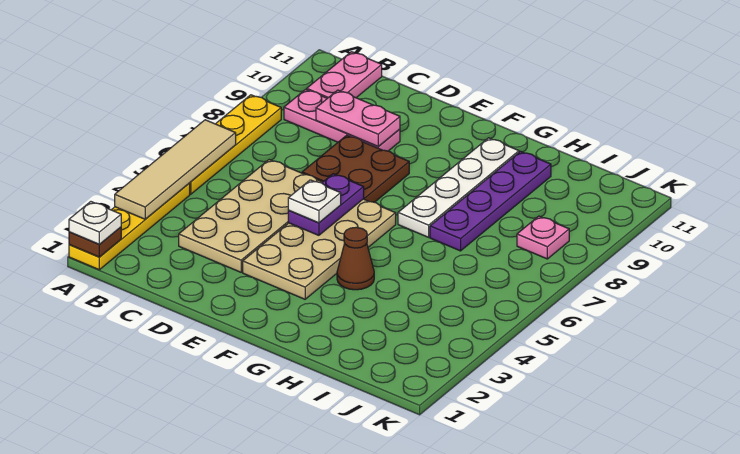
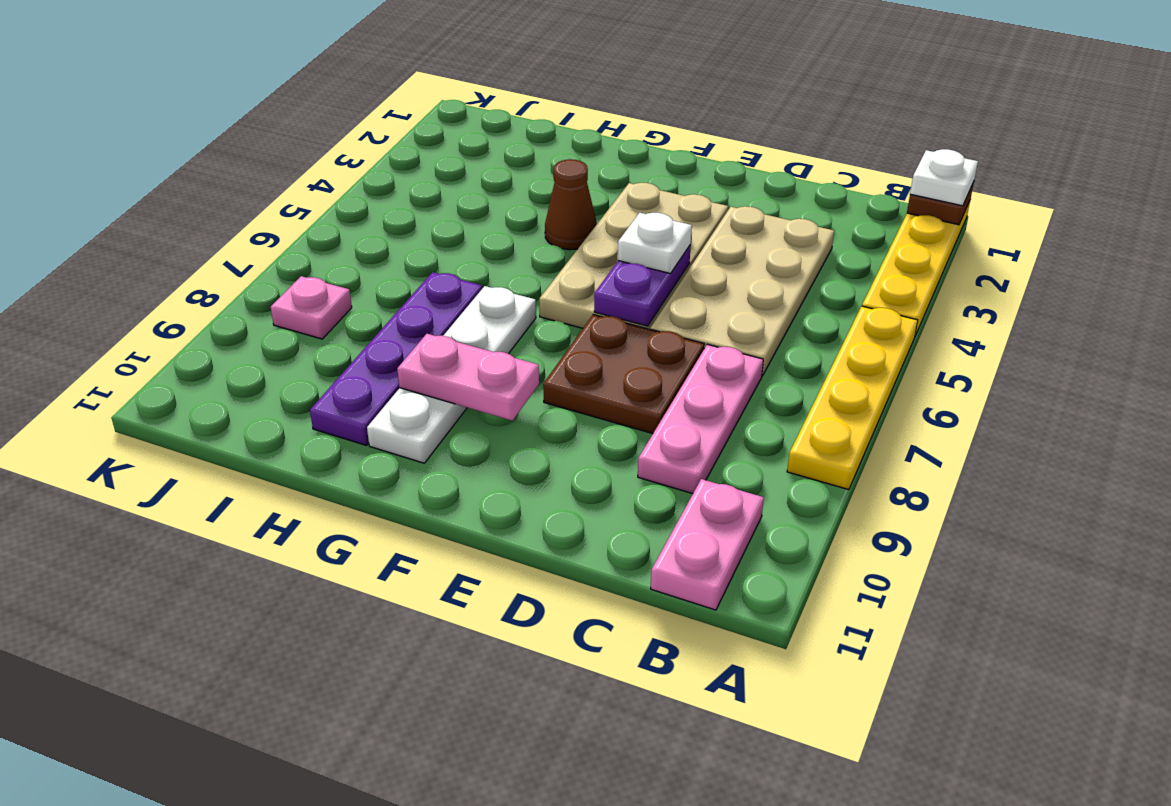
tan 1x4 tile [115,120,236,219] -> none
pink 1x3 plate [284,89,400,151] -> pink 1x3 plate turned to [638,344,763,494]
pink 1x2 plate [316,90,400,147] -> pink 1x2 plate moved to [397,334,539,421]

